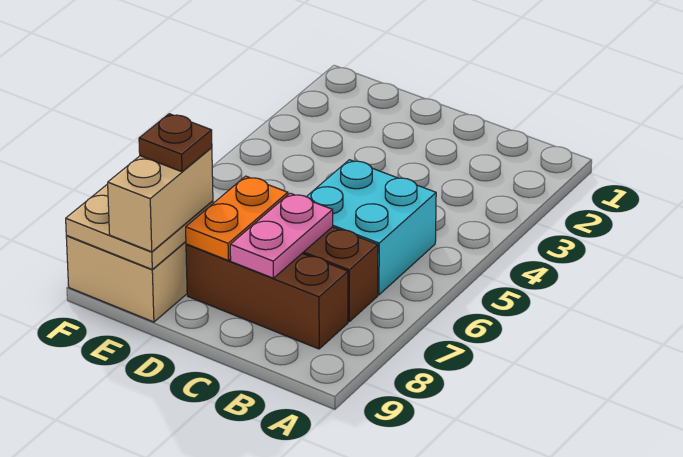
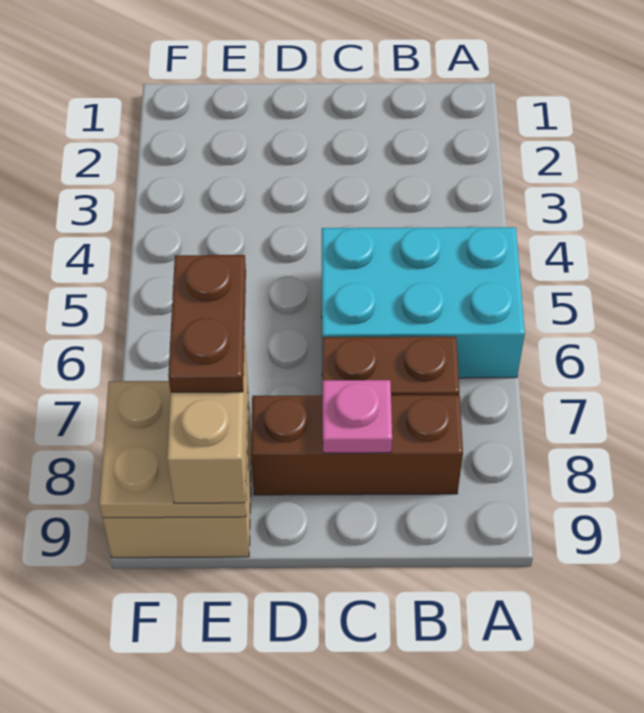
cyan 2x2 brick [307,160,436,295] -> cyan 2x3 brick [322,227,525,378]
pink 1x2 plate [230,193,333,278] -> pink 1x1 plate [322,380,392,453]
orange 1x2 plate [186,176,288,260] -> none
brown 1x1 plate [139,114,212,172] -> brown 1x2 plate [168,255,246,392]

